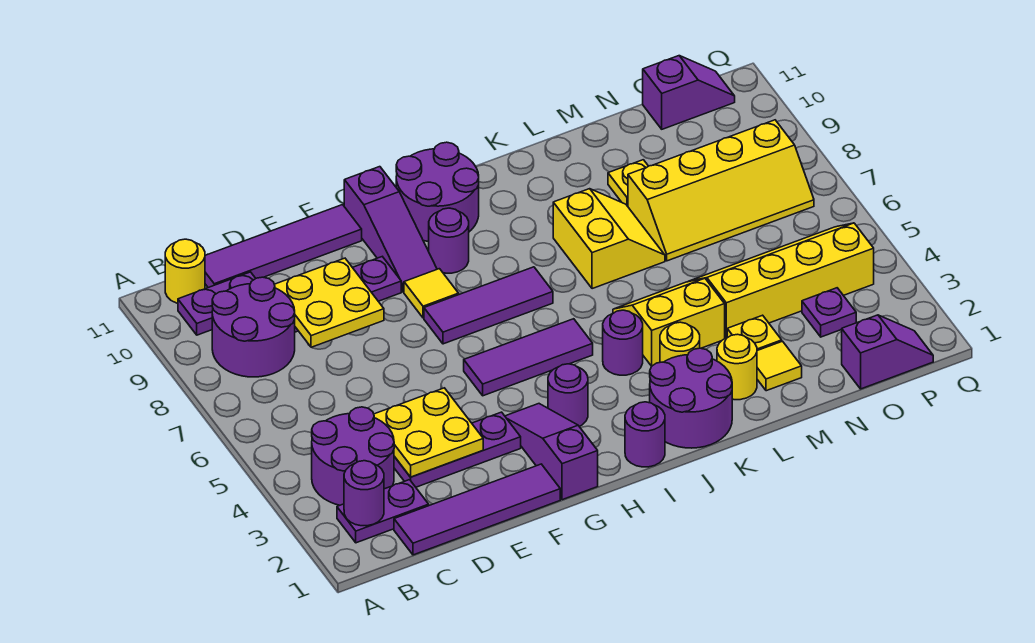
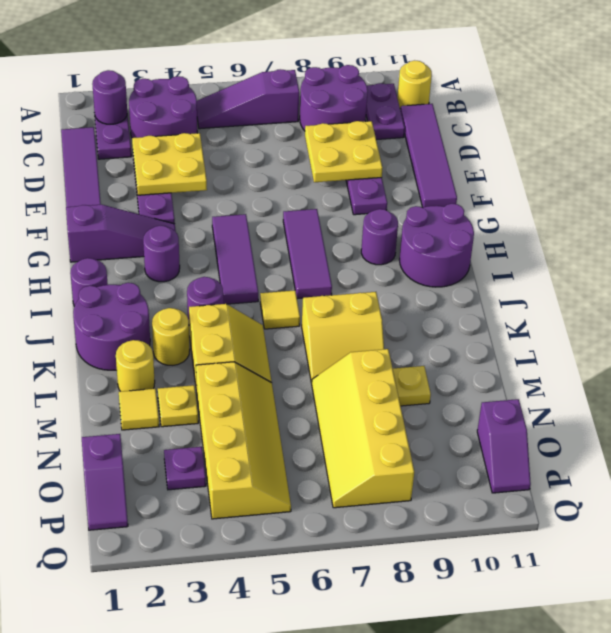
yellow 1x1 tile [404,269,459,318] -> yellow 1x1 tile moved to [260,290,300,329]
purple 1x3 slope [344,167,437,292] -> purple 1x3 slope moved to [197,69,299,129]

